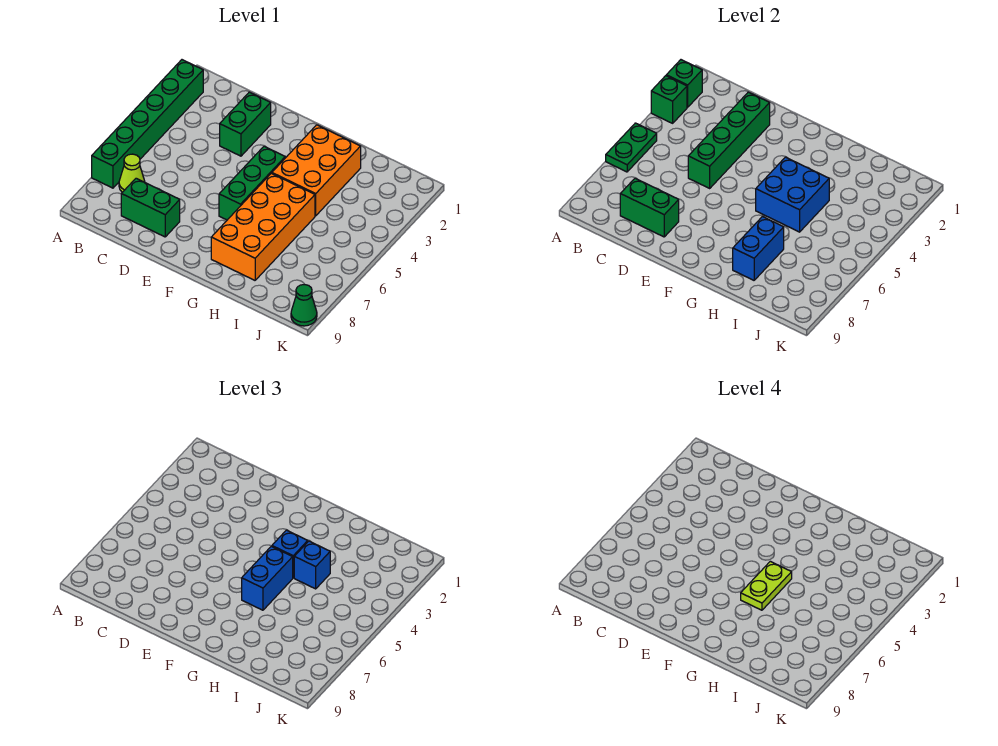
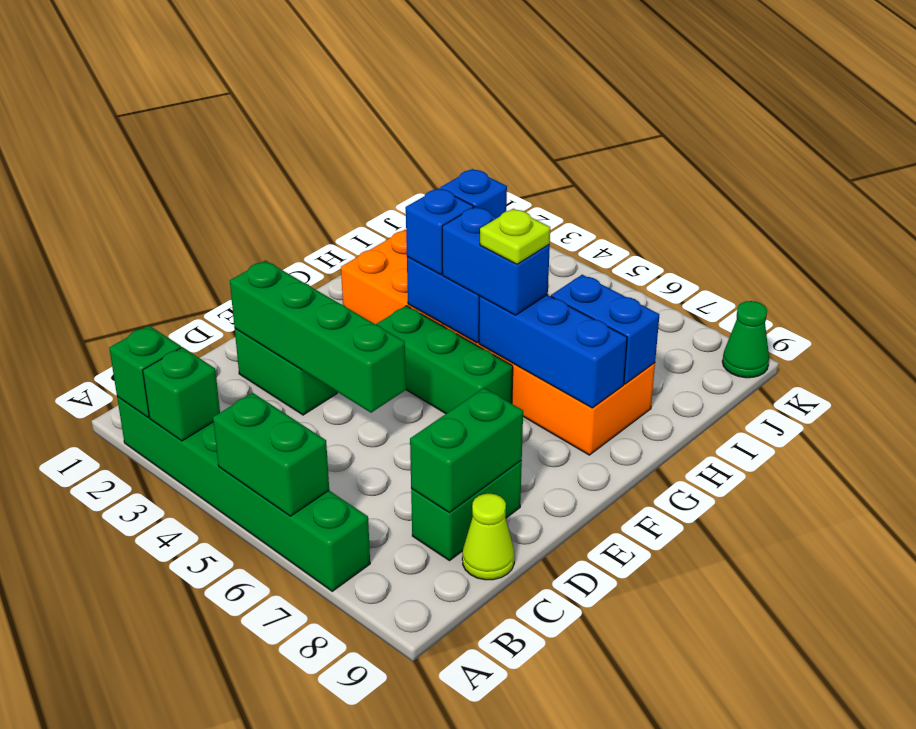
green 1x2 plate [606,123,657,172] -> green 1x2 brick [213,393,329,516]
lime 1x1 cone [119,154,145,192] -> lime 1x1 cone moved to [462,494,514,580]
lime 1x2 plate [741,561,792,610] -> lime 1x1 plate [480,209,550,264]
none -> blue 1x3 brick [479,295,627,408]

